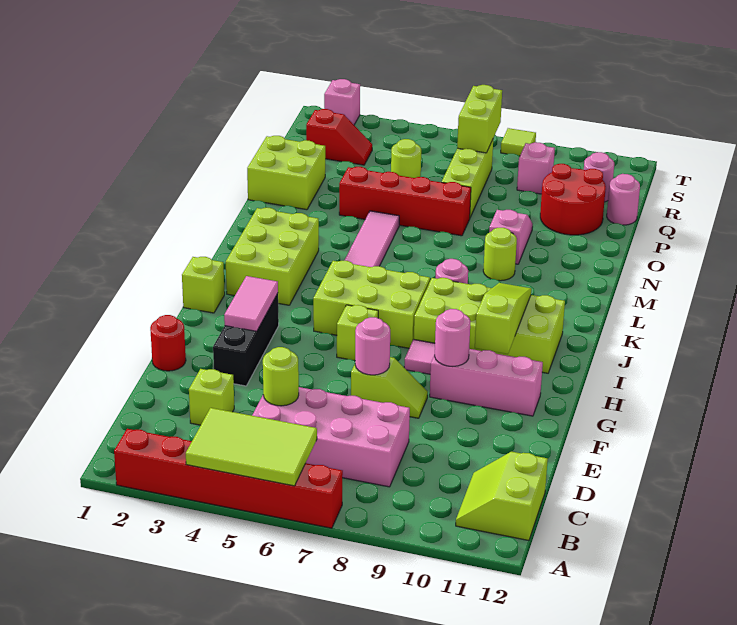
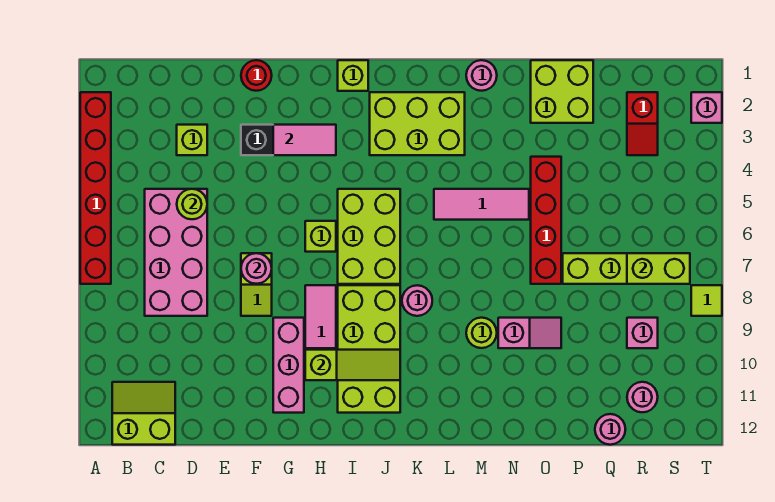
lime 2x3 tile [186,408,317,486] -> none
pink 1x1 round brick [435,309,471,366] -> pink 1x1 round brick moved to [466,60,497,91]
red 2x2 round brick [540,164,606,235] -> none
lime 1x1 round brick [391,139,421,178] -> none

